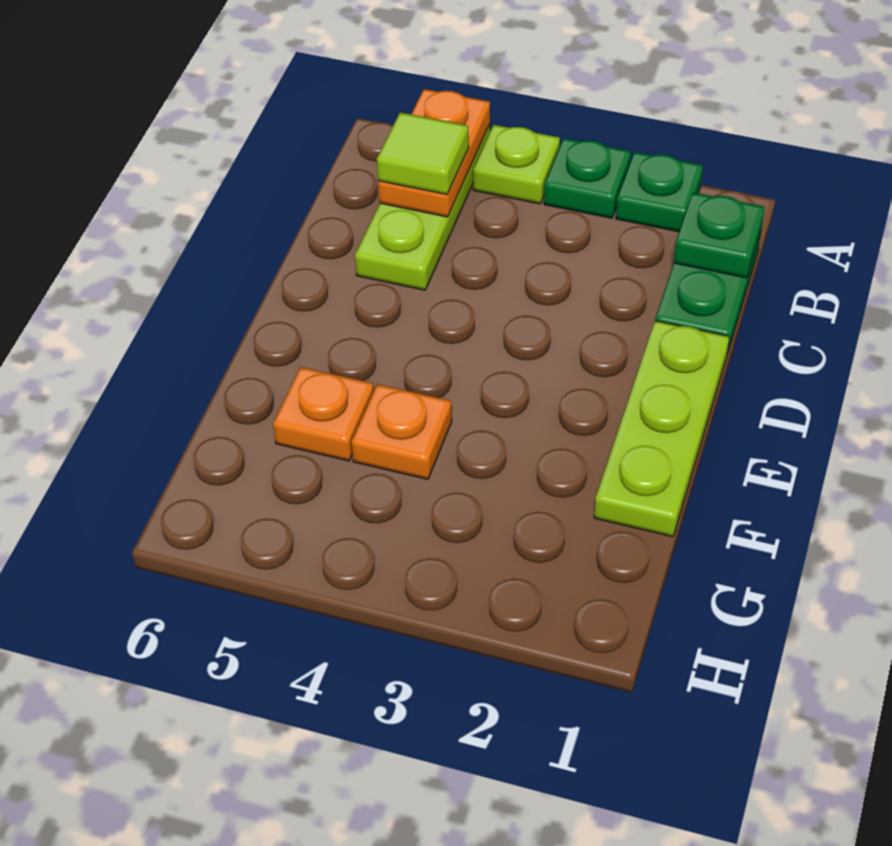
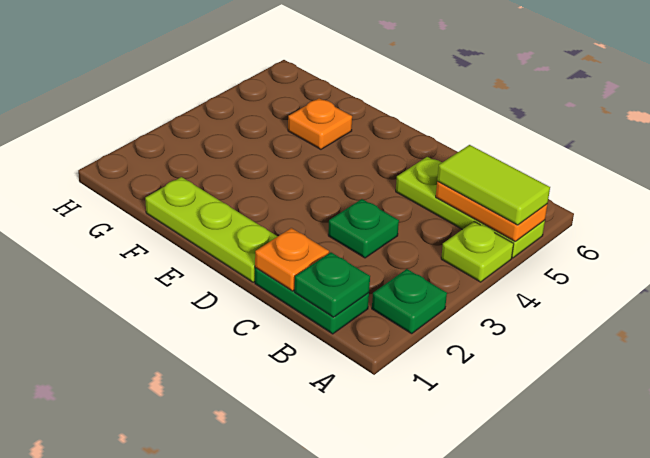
green 1x1 plate [544,138,631,218] -> green 1x1 plate moved to [328,199,399,258]
lime 1x1 tile [377,112,469,195] -> lime 1x2 tile [437,145,550,225]
orange 1x1 plate [351,384,452,479] -> orange 1x1 plate moved to [255,228,329,291]

